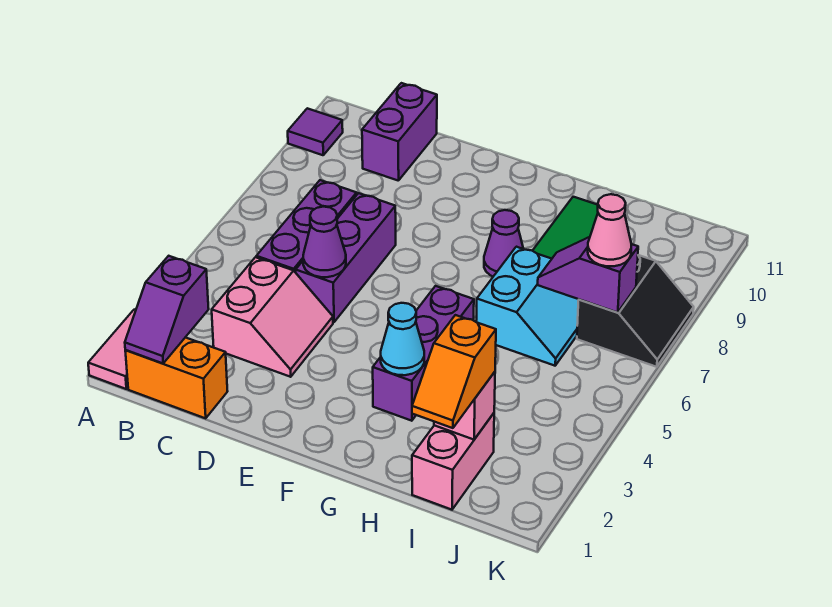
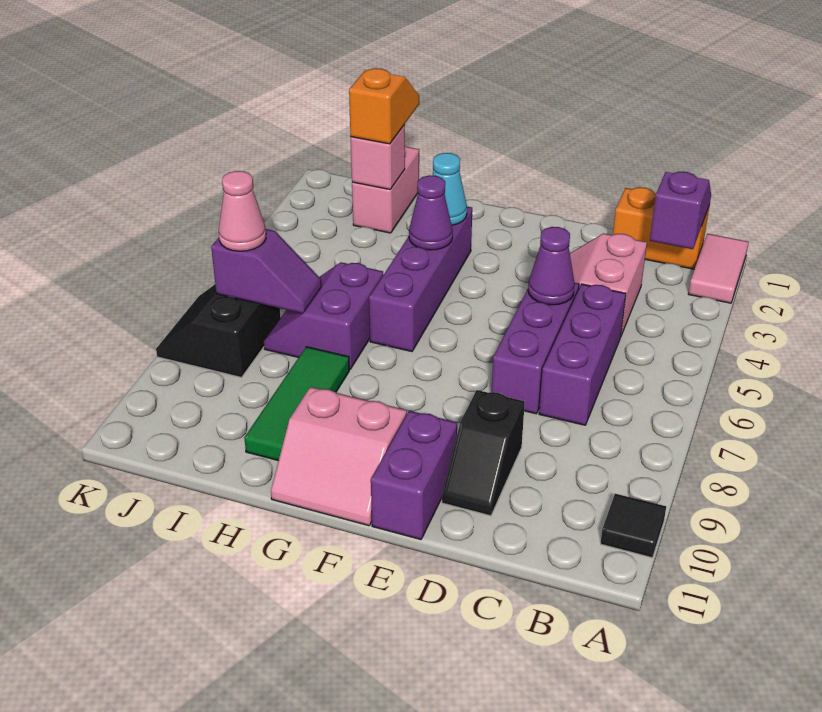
purple 1x1 tile [288,108,343,155] -> black 1x1 tile [600,494,666,558]
purple 1x2 brick [362,83,437,181] -> purple 1x2 brick moved to [371,411,457,540]
none -> black 1x2 slope [442,390,525,516]
none -> pink 2x2 slope [271,387,407,526]
purple 1x3 brick [373,286,474,421] -> purple 1x4 brick [369,207,472,352]
purple 1x1 cone [484,210,523,276] -> purple 1x1 cone moved to [409,175,453,250]
cyan 2x2 slope [476,247,579,366] -> purple 2x2 slope [264,262,383,370]

